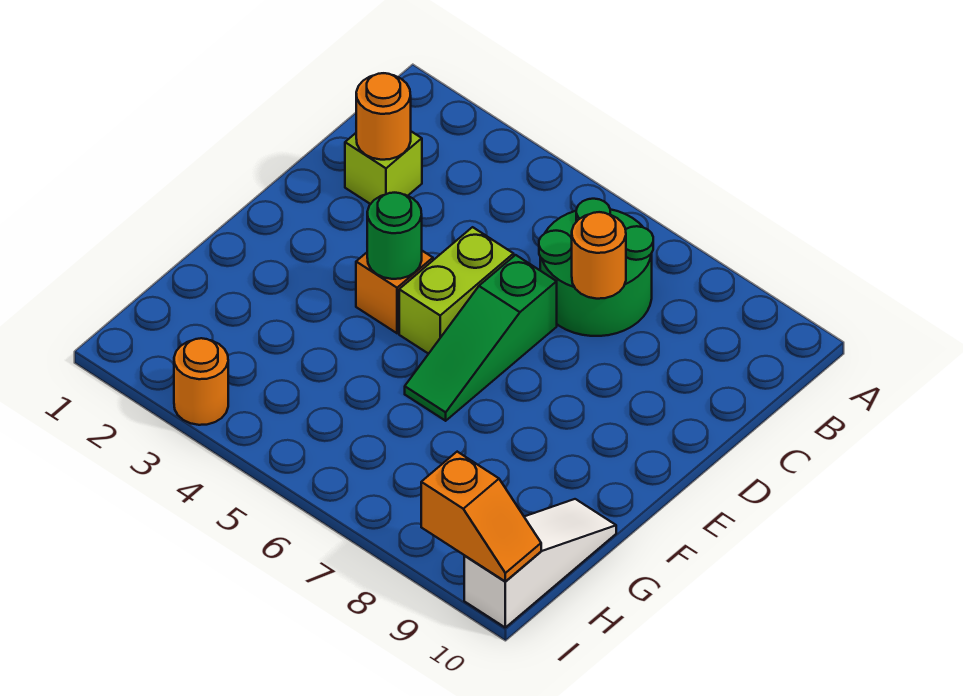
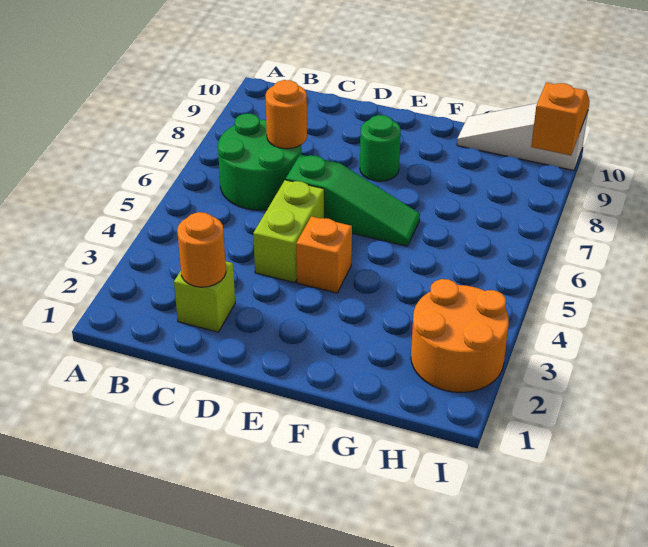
lime 1x2 brick [399,227,514,354] -> lime 1x2 brick turned to [253,180,324,283]
green 1x1 round brick [367,193,422,279] -> green 1x1 round brick moved to [360,115,401,181]
orange 1x1 round brick [174,338,228,425] -> orange 2x2 round brick [411,279,509,392]

